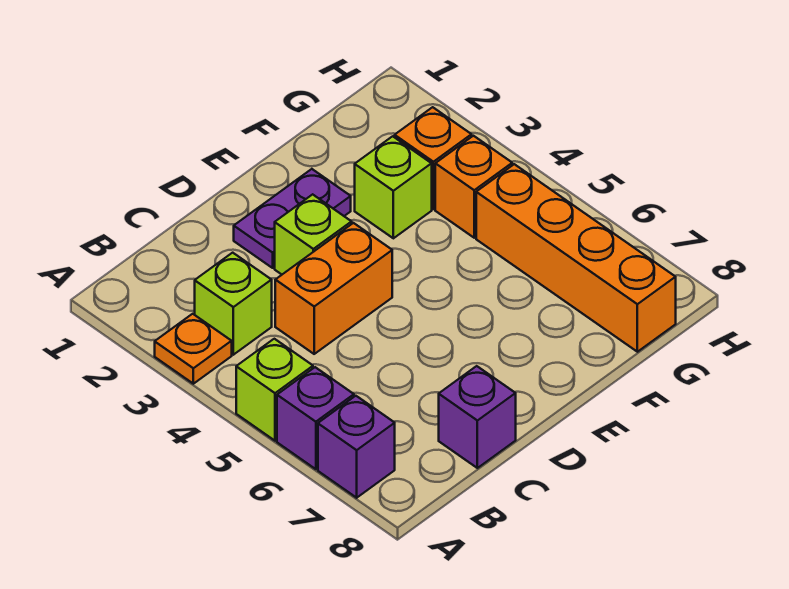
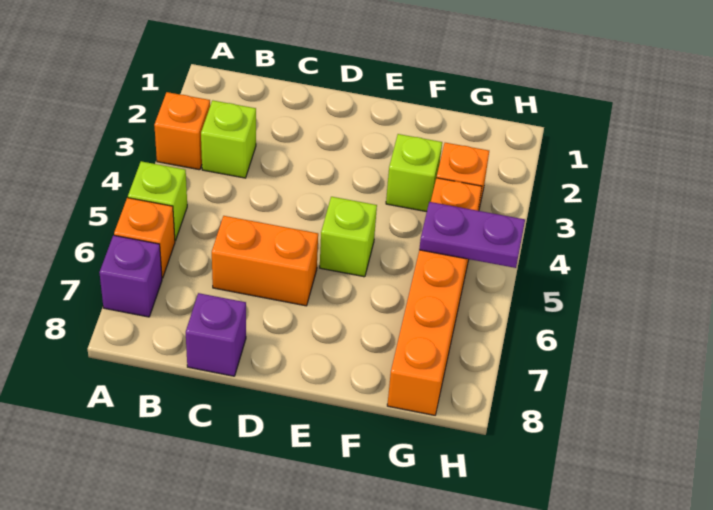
orange 1x1 plate [155,314,232,384] -> orange 1x1 brick [154,92,210,170]
purple 1x1 brick [277,367,354,469] -> orange 1x1 brick [114,198,175,278]
orange 1x2 brick [275,223,392,354] -> orange 1x2 brick moved to [212,216,318,306]
purple 1x2 plate [234,169,351,268] -> purple 1x2 plate moved to [419,202,525,268]
lime 1x1 brick [275,194,352,274] -> lime 1x1 brick moved to [320,197,377,277]

